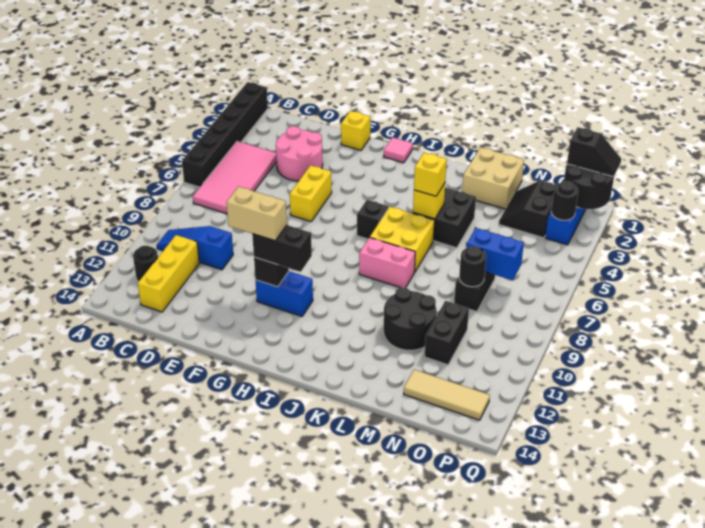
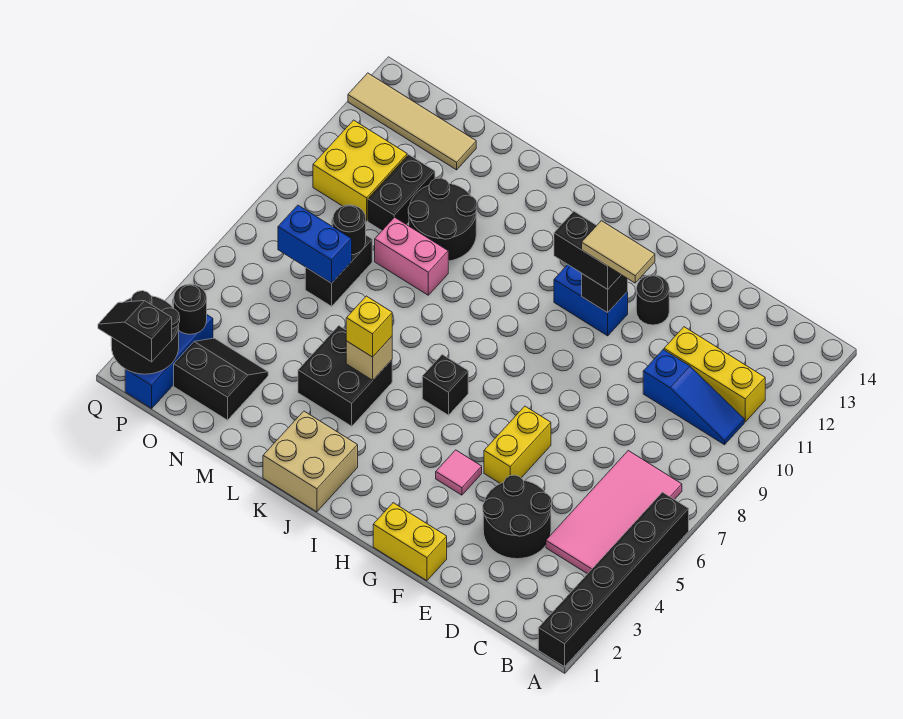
black 1x1 round brick [133,246,158,282] -> black 1x1 round brick moved to [636,275,669,325]
yellow 1x3 brick [138,235,199,312] -> yellow 1x3 brick turned to [664,327,765,422]
pink 2x2 round brick [276,126,323,181] -> black 2x2 round brick [483,475,552,559]
yellow 1x1 brick [341,111,370,150] -> yellow 1x2 brick [373,503,447,581]
tan 1x2 brick [226,187,287,241] -> tan 1x2 tile [582,221,655,283]
pink 1x1 tile [384,137,413,163] -> pink 1x1 tile moved to [436,450,482,495]
yellow 2x2 brick [370,206,435,272] -> yellow 2x2 brick moved to [313,120,407,221]
pink 1x2 brick [359,238,415,288] -> pink 1x2 brick moved to [375,217,448,295]
yellow 1x1 brick [413,183,445,219] -> tan 1x1 brick [346,337,392,380]
tan 2x2 brick [462,147,524,209] -> tan 2x2 brick moved to [263,411,358,512]
black 2x2 slope [499,181,556,238] -> black 2x2 slope turned to [174,338,268,420]
tan 1x3 tile [404,370,490,420] -> tan 1x4 tile [348,73,476,170]

